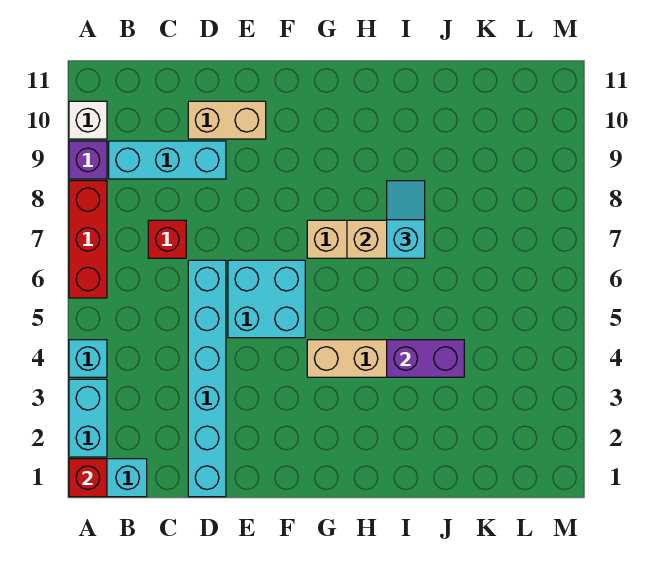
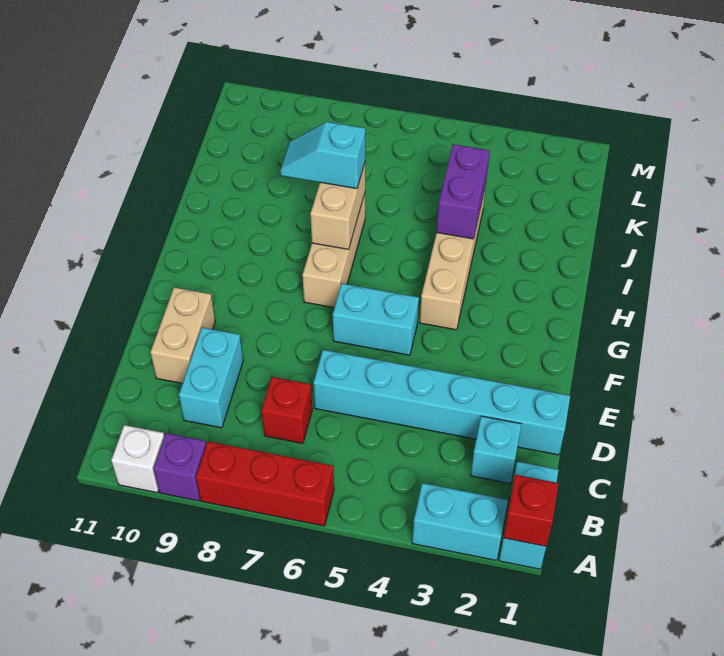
cyan 1x1 brick [69,340,107,377] -> cyan 1x1 brick moved to [471,416,521,483]
cyan 1x3 brick [109,141,226,179] -> cyan 1x2 brick [179,327,243,428]
cyan 2x2 brick [228,260,305,338] -> cyan 1x2 brick [333,283,419,355]

